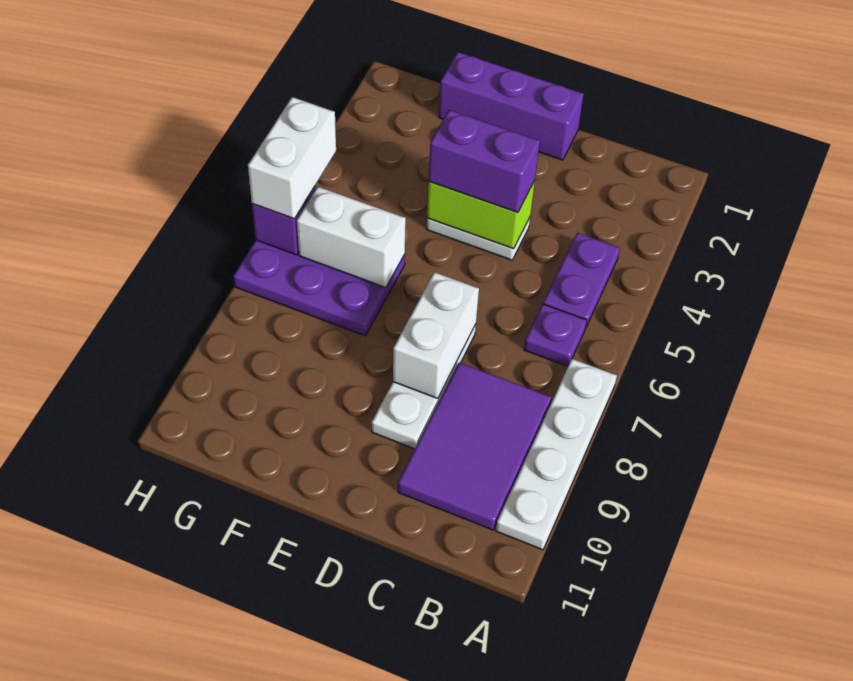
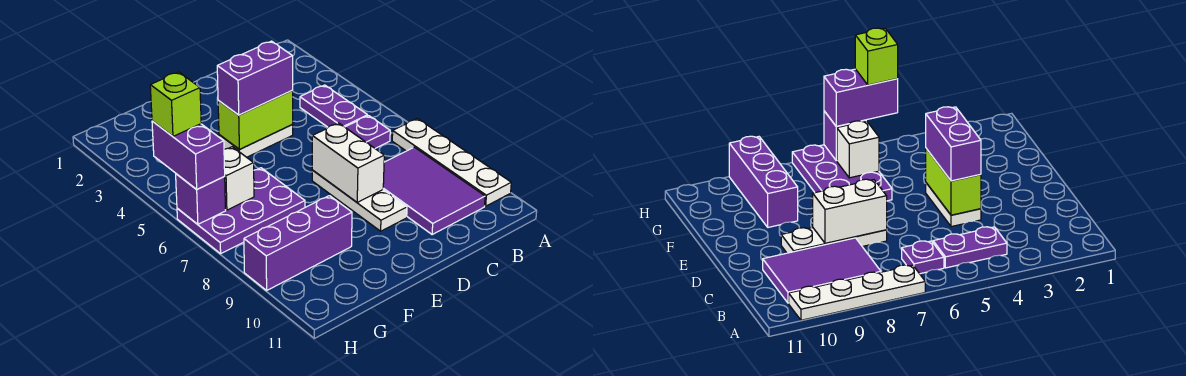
purple 1x3 brick [439,52,584,160] -> purple 1x3 brick moved to [244,196,352,290]
white 1x2 brick [297,186,406,288] -> white 1x1 brick [224,147,254,210]
white 1x2 brick [248,97,336,219] -> purple 1x2 brick [152,121,225,189]
none -> lime 1x1 brick [150,72,201,136]

